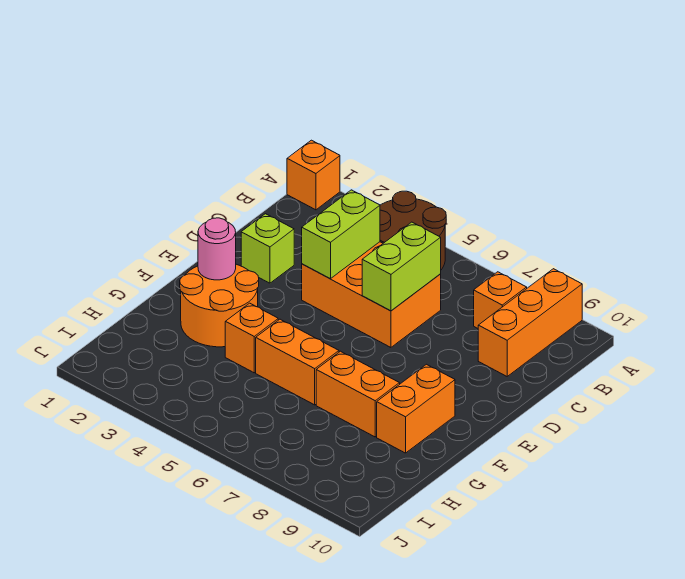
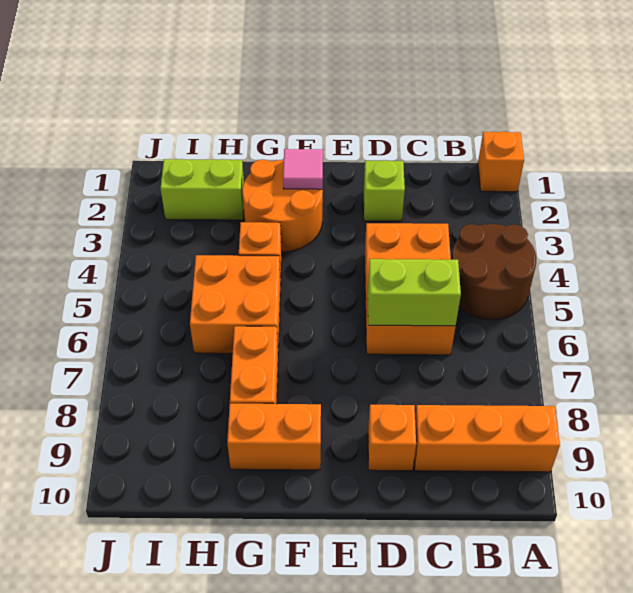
orange 1x1 brick [474,272,527,328] -> orange 1x1 brick moved to [368,405,416,471]
lime 1x2 brick [302,190,380,279] -> lime 1x2 brick moved to [161,159,244,220]
pink 1x1 round brick [198,218,236,280] -> pink 1x1 tile [283,149,323,189]
orange 1x2 brick [256,319,339,405] -> orange 2x2 brick [190,255,280,353]

